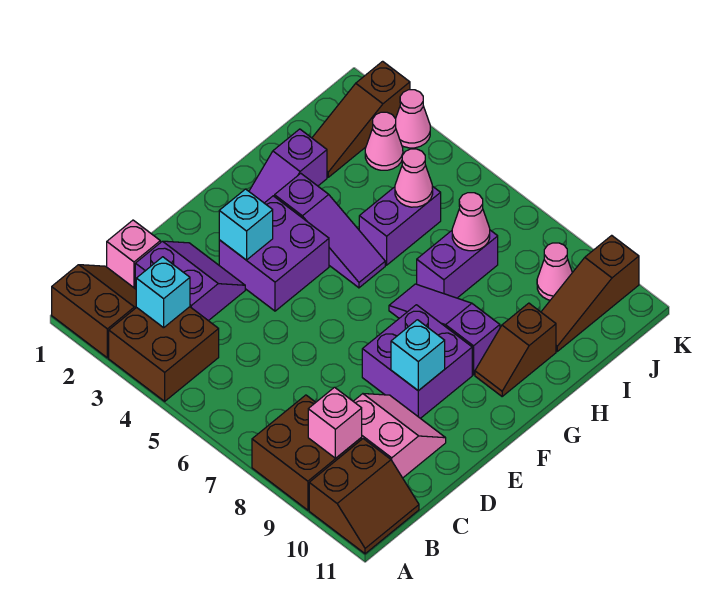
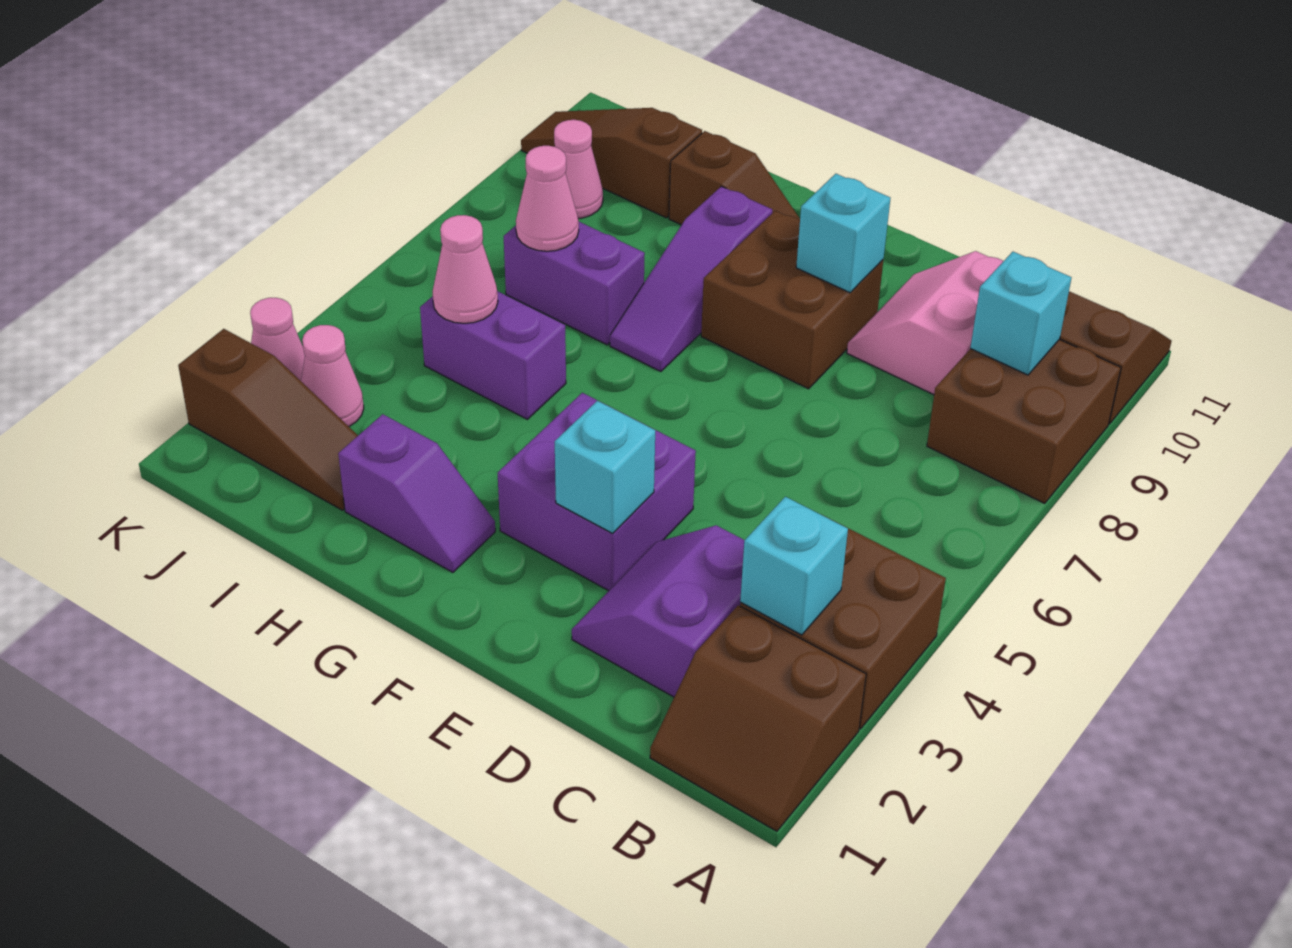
brown 2x2 slope [52,265,136,358] -> brown 2x2 slope turned to [650,605,866,831]
pink 1x1 brick [308,387,362,458] -> cyan 1x1 brick [970,252,1071,375]
pink 1x1 brick [107,220,160,288] -> none
purple 2x2 brick [362,305,472,418] -> brown 2x2 brick [701,211,883,389]
purple 1x3 slope [275,173,385,288] -> none
brown 1x3 slope [541,235,639,351] -> brown 1x3 slope turned to [521,108,702,218]

